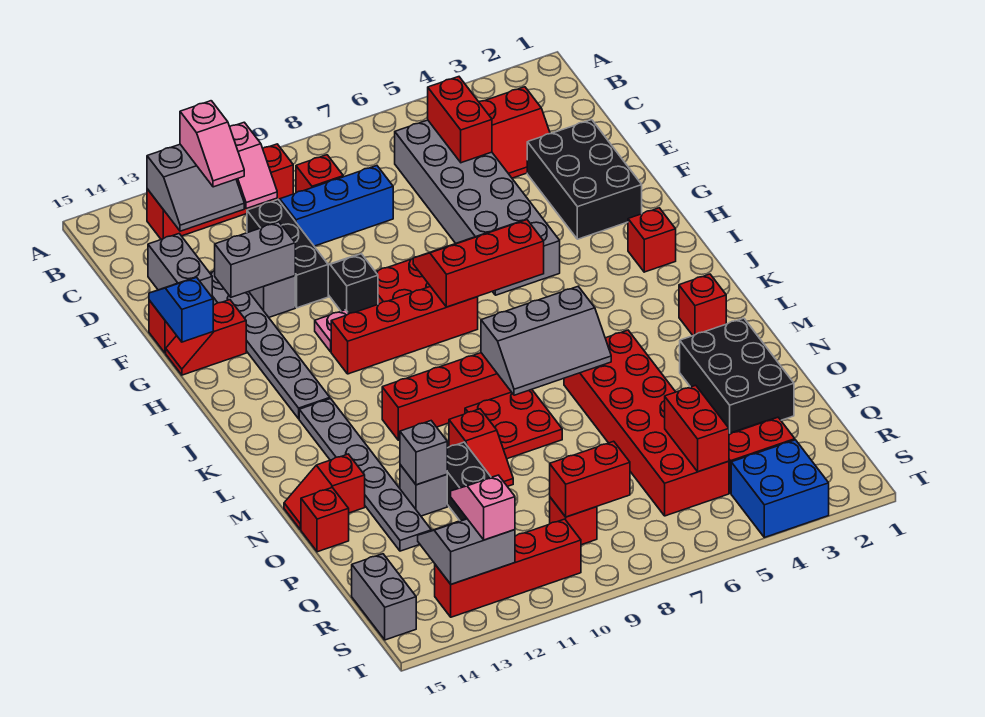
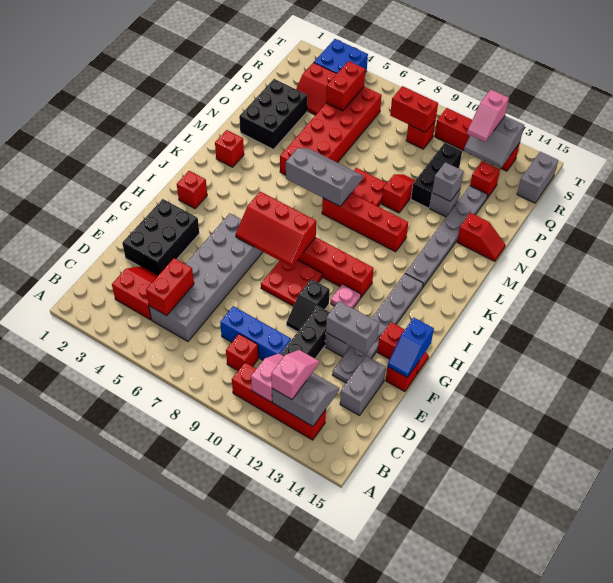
red 1x1 brick [301,488,349,552] -> red 1x1 brick moved to [470,161,500,198]

